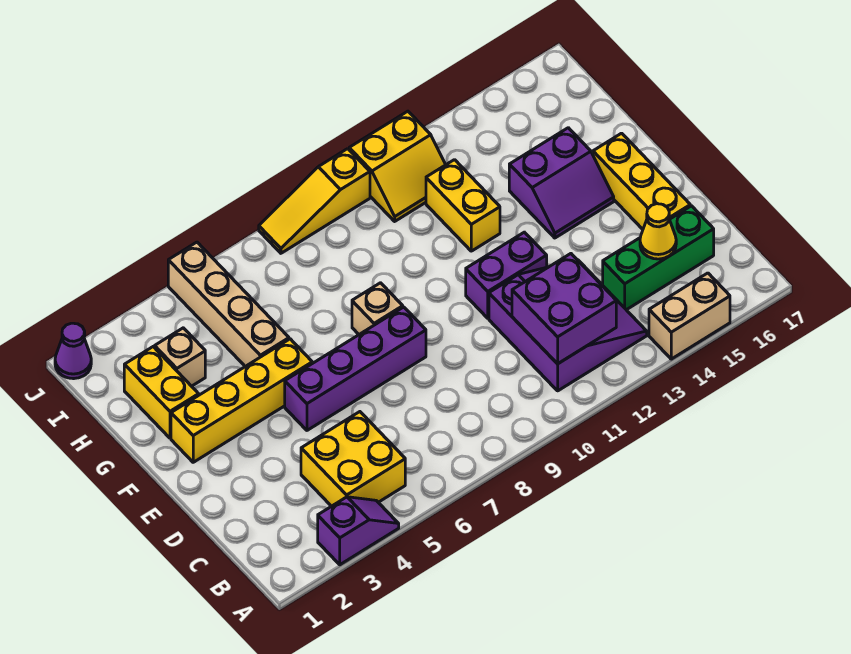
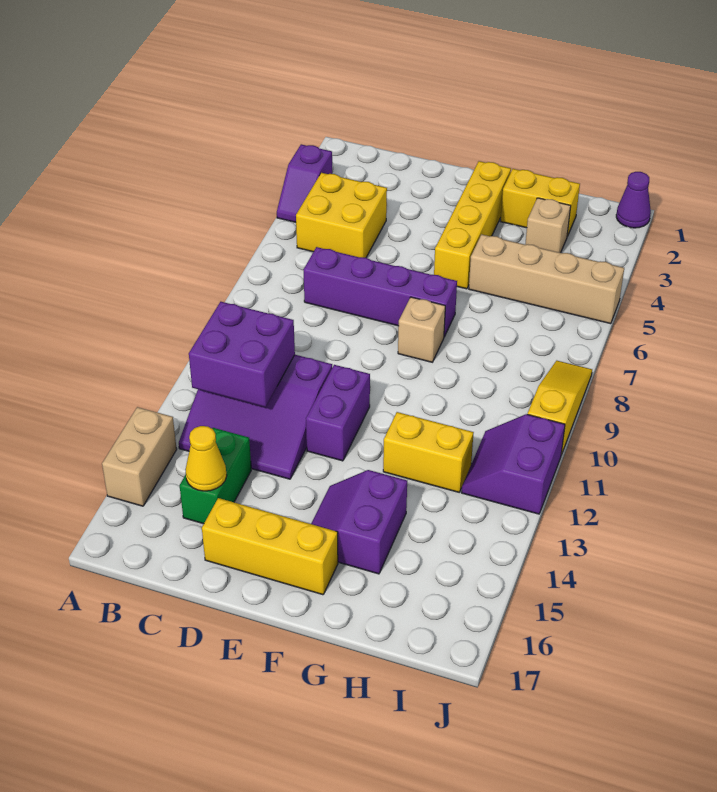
green 1x3 brick [603,206,714,310] -> green 1x2 brick [180,428,251,524]
purple 1x4 brick [285,307,426,430] -> purple 1x4 brick turned to [304,247,457,337]
yellow 2x2 slope [349,111,446,221] -> purple 2x2 slope [461,414,565,514]

